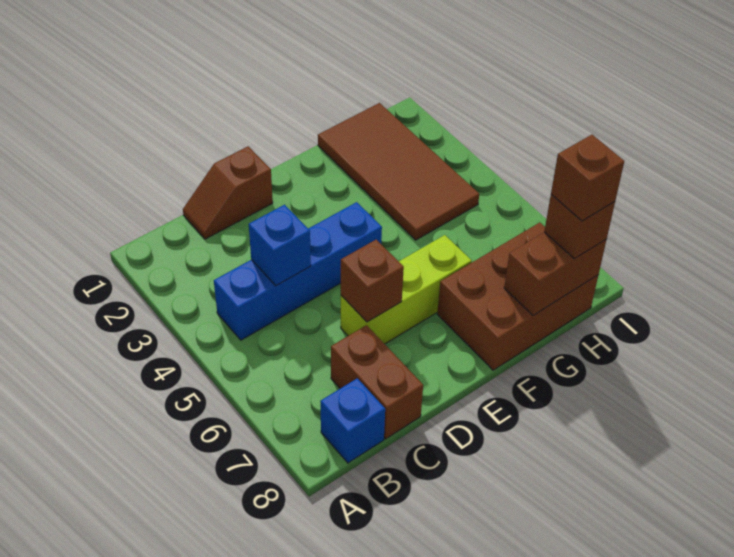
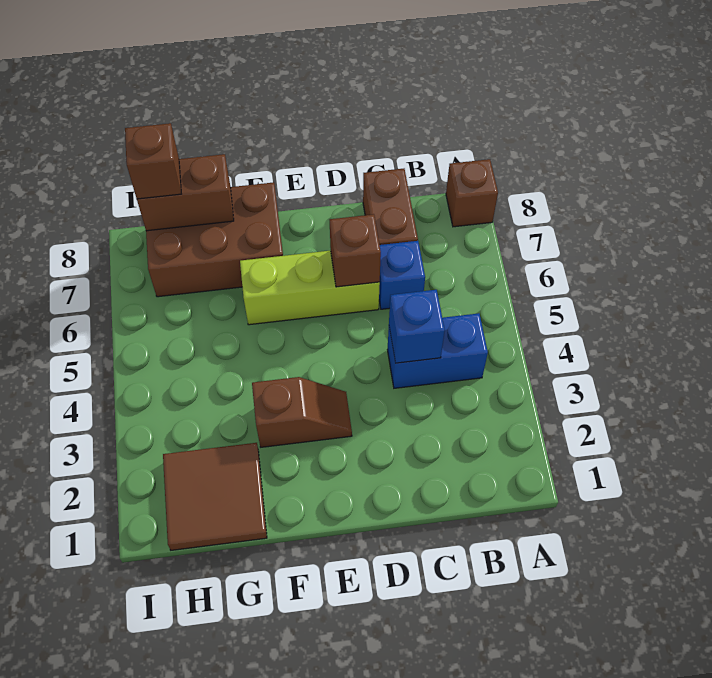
blue 1x4 brick [214,202,382,340] -> blue 1x2 brick [387,313,488,388]
blue 1x1 brick [320,378,385,463] -> blue 1x1 brick moved to [379,241,425,309]
brown 1x2 slope [183,146,273,239] -> brown 1x2 slope moved to [252,377,352,447]
brown 2x4 tile [318,103,479,240] -> brown 2x2 tile [163,443,267,550]
brown 1x1 brick [551,135,624,221] -> brown 1x1 brick moved to [446,159,498,227]

